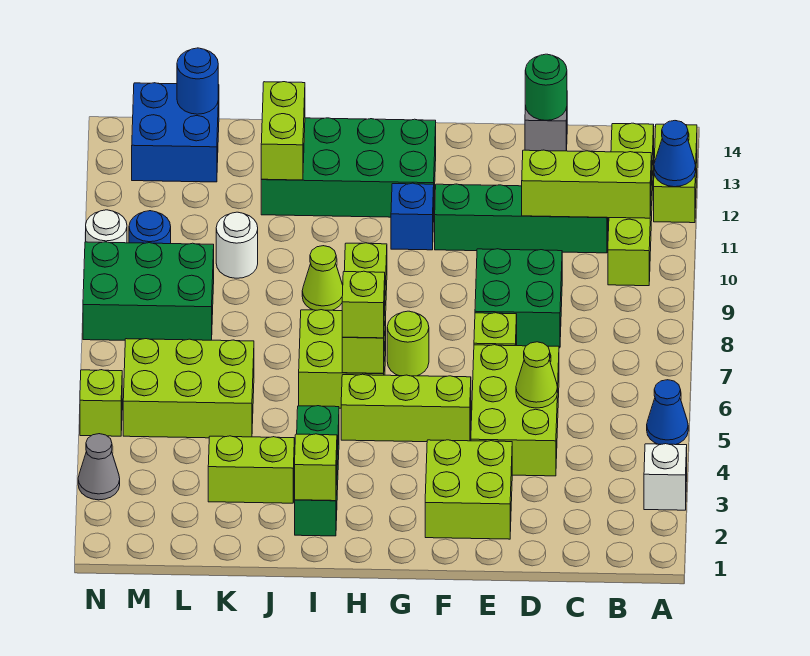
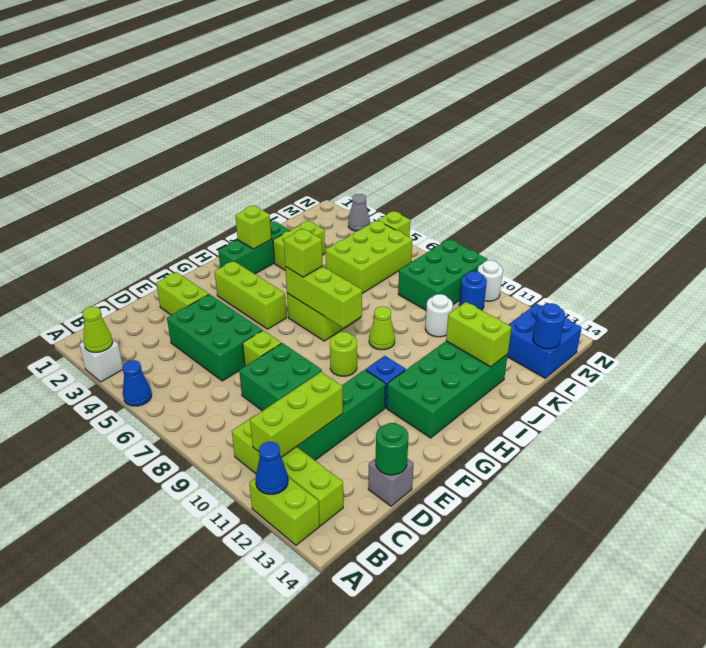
lime 2x3 brick [471,345,559,476] -> green 2x3 brick [167,294,262,381]
lime 1x1 cone [516,342,557,408] -> lime 1x1 cone moved to [82,307,113,352]
lime 2x2 brick [425,440,512,539] -> lime 1x2 brick [156,272,209,315]
lime 1x3 brick [341,374,471,442] -> lime 1x3 brick turned to [215,261,286,329]
lime 1x1 round brick [387,311,429,376] -> lime 1x1 round brick moved to [330,332,357,376]
green 1x3 brick [295,406,339,536] -> green 1x3 brick turned to [218,221,290,274]

